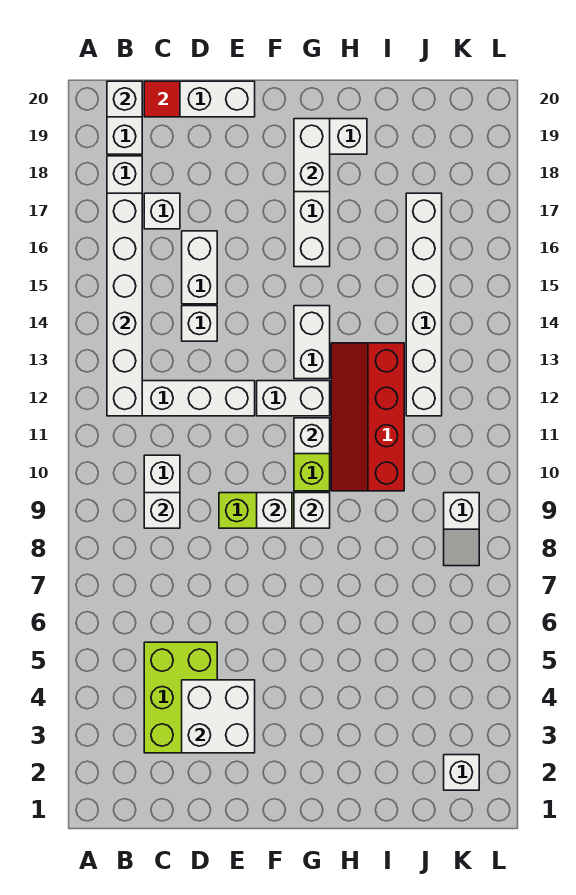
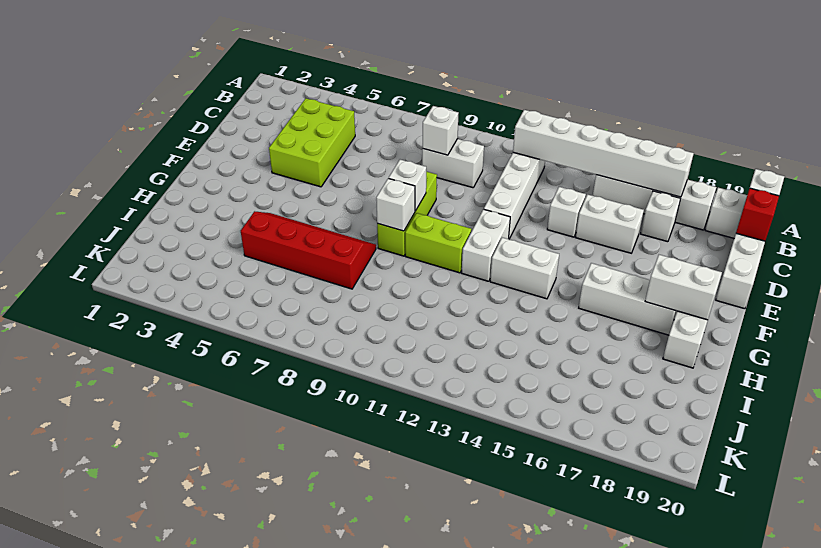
lime 2x3 brick [144,642,217,753] -> lime 2x3 brick turned to [269,98,355,187]
red 1x1 tile [144,81,180,117] -> red 1x1 brick [736,188,779,241]
white 2x2 brick [182,680,255,753] -> none
white 1x1 brick [294,418,330,454] -> none
red 2x4 slope [331,343,404,491] -> red 2x4 slope moved to [241,211,376,289]
white 1x6 brick [406,193,442,416] -> none
white 1x1 brick [444,755,479,790] -> none
white 1x2 slope [444,493,479,566] -> none

